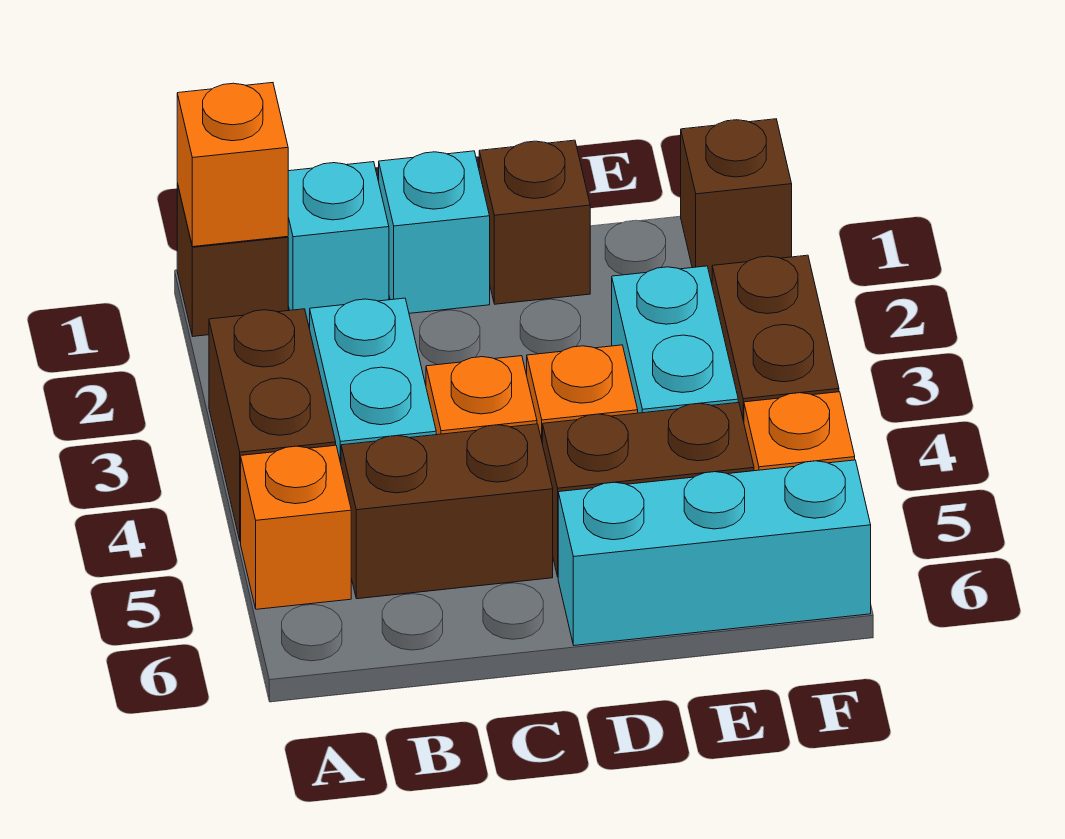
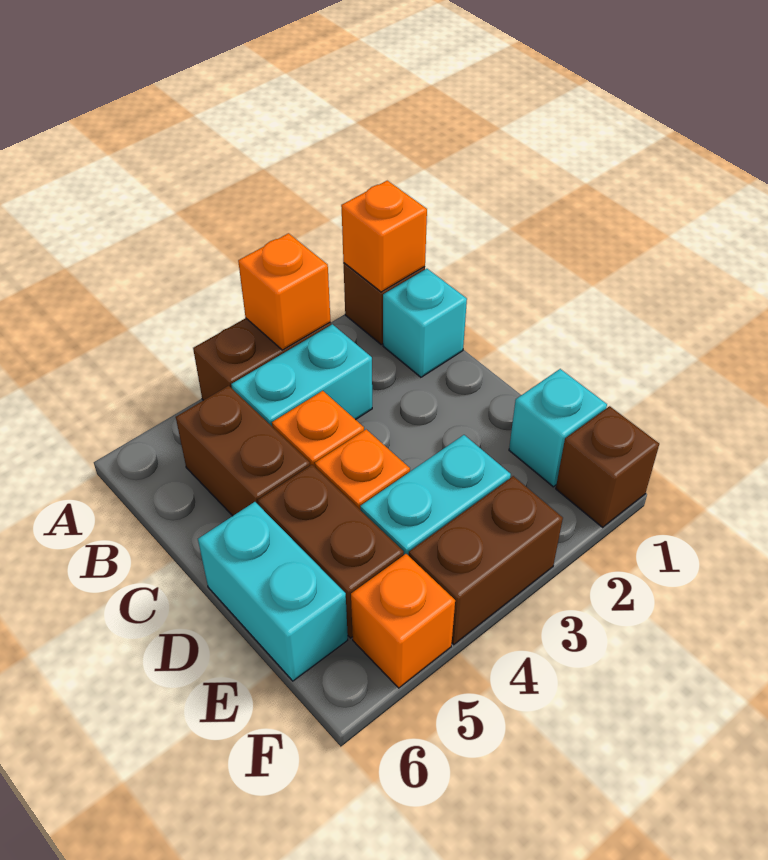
orange 1x1 brick [241,445,351,609] -> orange 1x1 brick moved to [238,233,330,350]
cyan 1x1 brick [379,151,490,313] -> cyan 1x1 brick moved to [509,369,607,487]
brown 1x1 brick [479,140,590,304] -> none
cyan 1x3 brick [558,460,871,645] -> cyan 1x2 brick [198,502,348,681]

